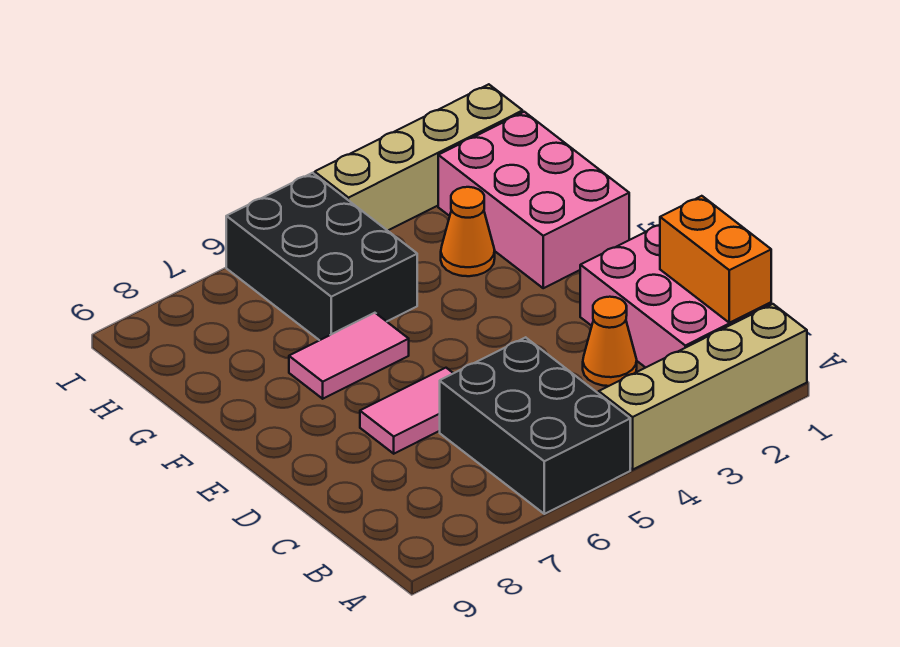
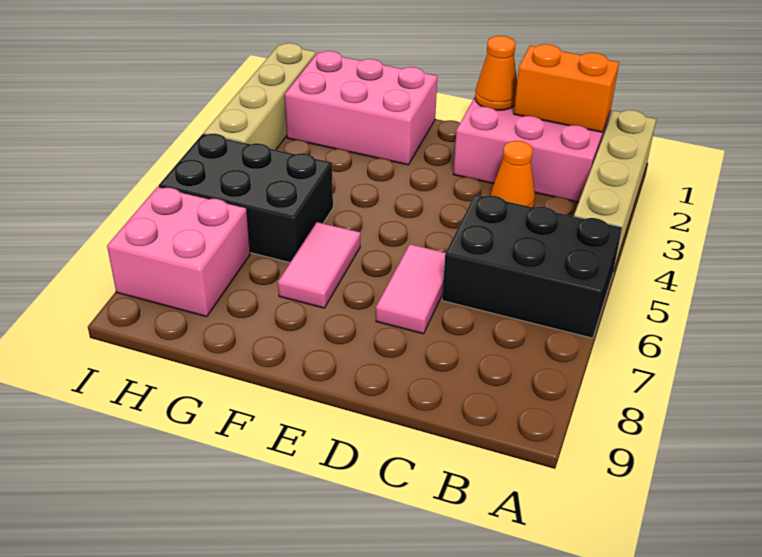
orange 1x1 cone [441,187,495,276] -> orange 1x1 cone moved to [475,36,517,110]
none -> pink 2x2 brick [107,187,250,317]

